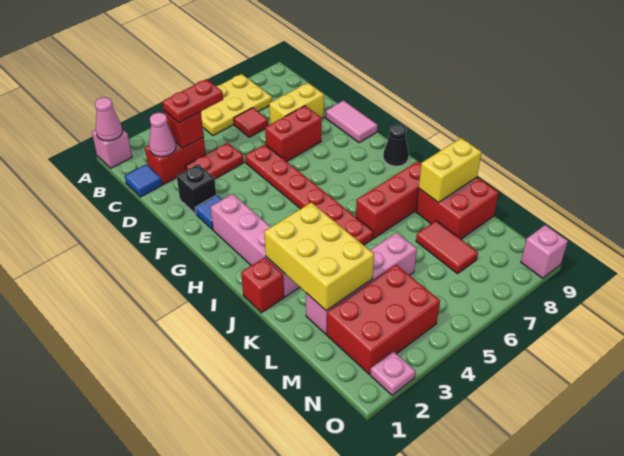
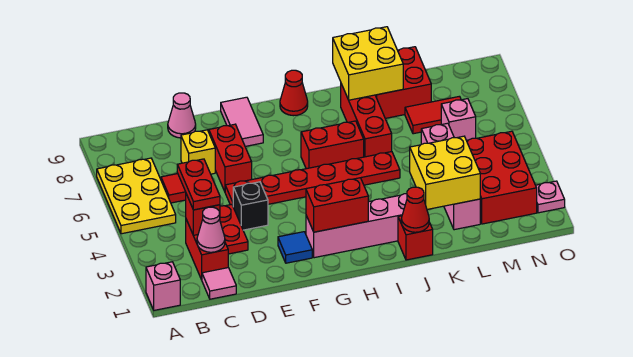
pink 1x1 cone [95,97,123,141] -> pink 1x1 cone moved to [168,93,196,138]
blue 1x1 tile [125,164,162,197] -> pink 1x1 tile [202,268,236,299]
yellow 1x2 brick [269,83,324,124] -> yellow 1x1 brick [181,130,215,174]
black 1x1 brick [177,164,216,214] -> black 1x1 brick moved to [233,182,268,230]
pink 1x2 tile [325,101,377,143] -> pink 1x2 tile turned to [221,97,263,146]
none -> red 1x2 brick [306,178,368,232]
none -> red 1x2 brick [301,121,364,169]
black 1x1 cone [383,124,409,166] -> red 1x1 cone [280,70,308,116]
none -> red 1x1 cone [401,187,429,232]
yellow 2x3 brick [264,203,374,311] -> yellow 2x2 brick [410,136,480,209]
yellow 1x2 brick [419,138,481,202] -> yellow 2x2 brick [333,27,403,100]
pink 1x1 brick [521,225,568,278] -> pink 1x1 brick moved to [441,99,476,140]

